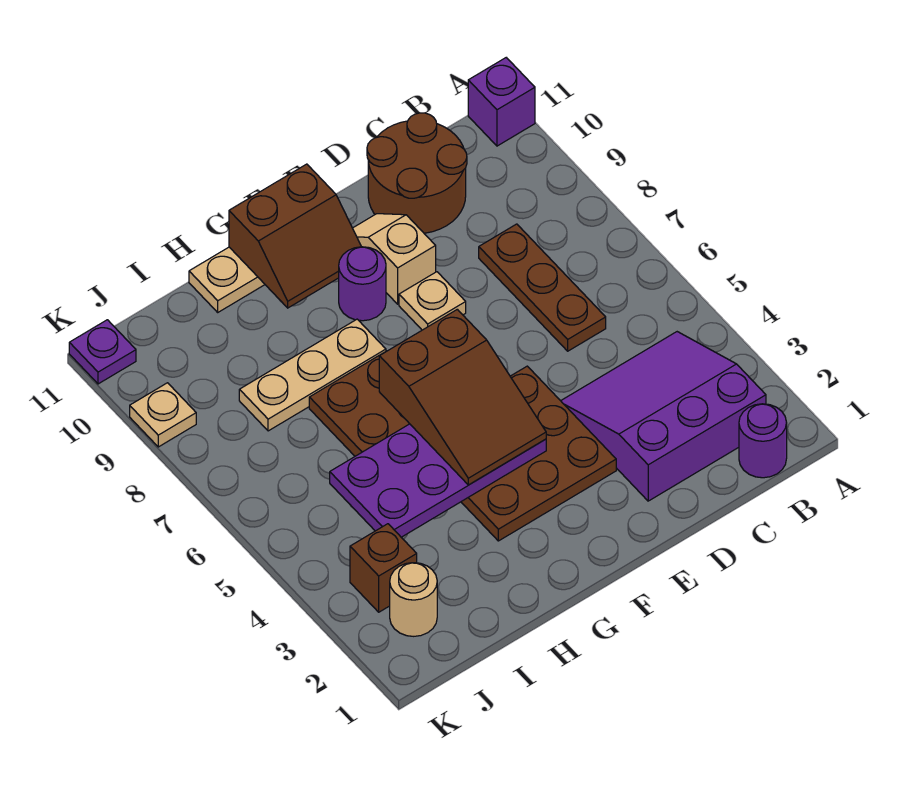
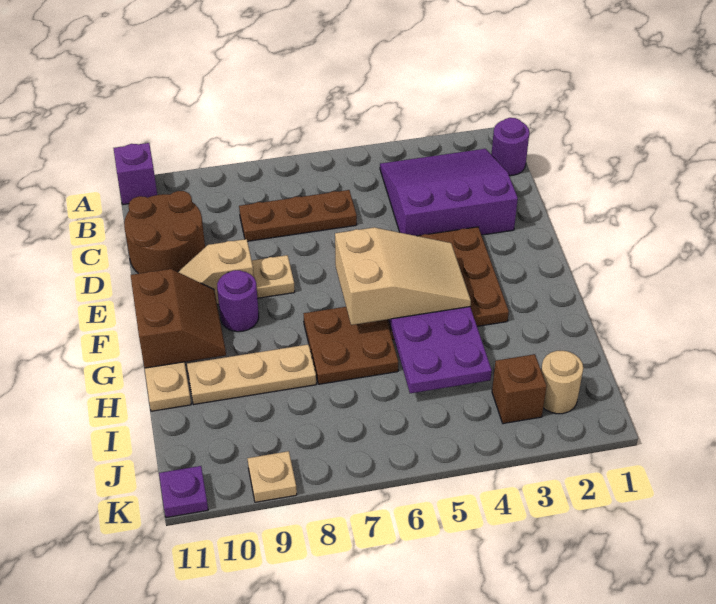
purple 3x3 slope [561,332,766,501] -> purple 3x3 slope turned to [380,149,518,236]
brown 2x3 slope [379,309,546,485] -> tan 2x3 slope [335,228,471,325]
tan 1x3 plate [239,319,386,431] -> tan 1x3 plate turned to [187,344,316,404]

